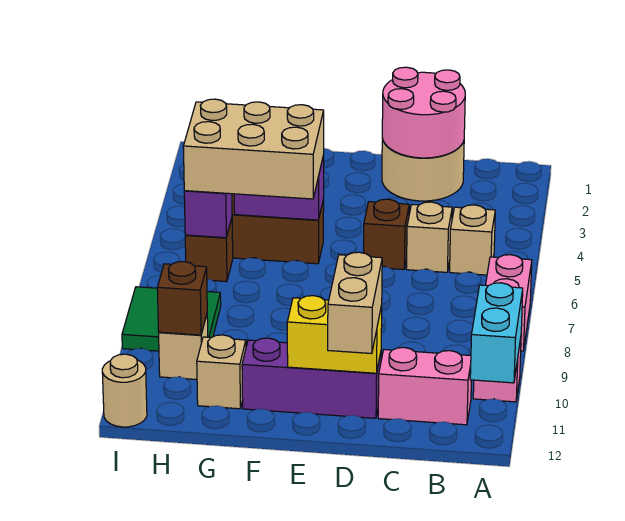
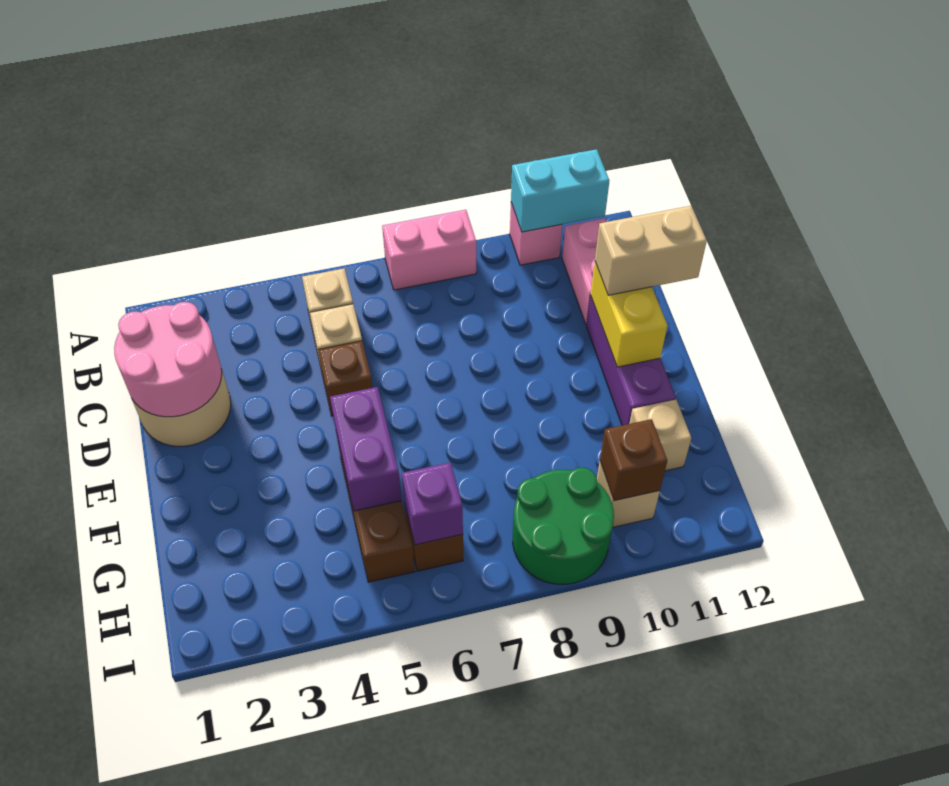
tan 2x3 brick [183,99,324,199] -> none
green 2x2 tile [122,287,221,351] -> green 2x2 round brick [513,468,614,584]
tan 1x1 round brick [102,354,147,427] -> none

